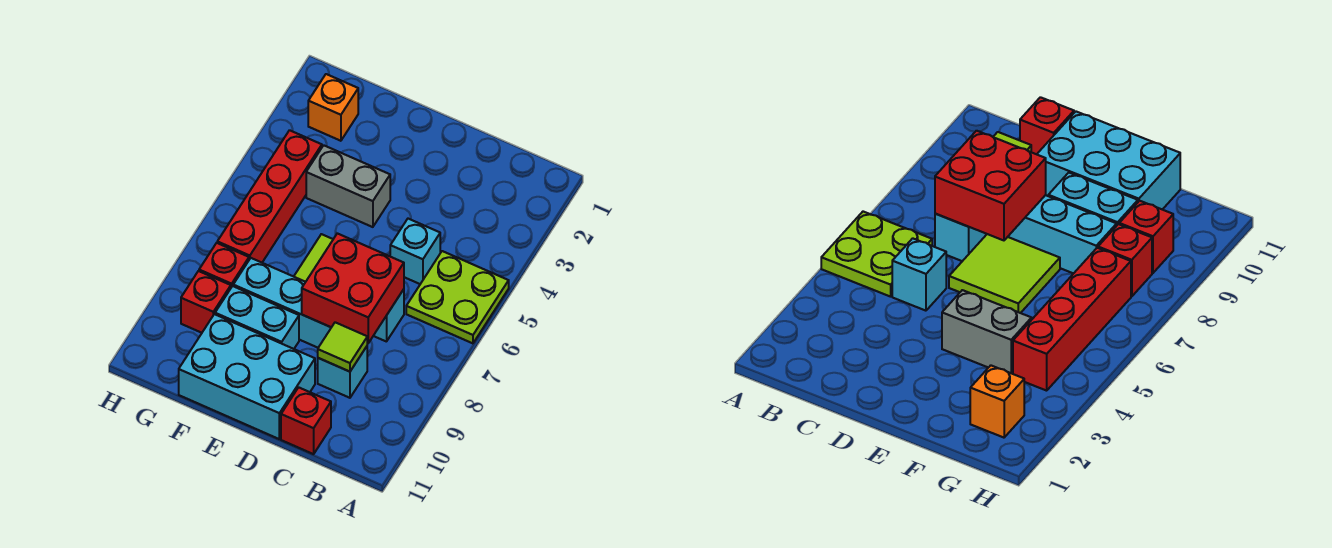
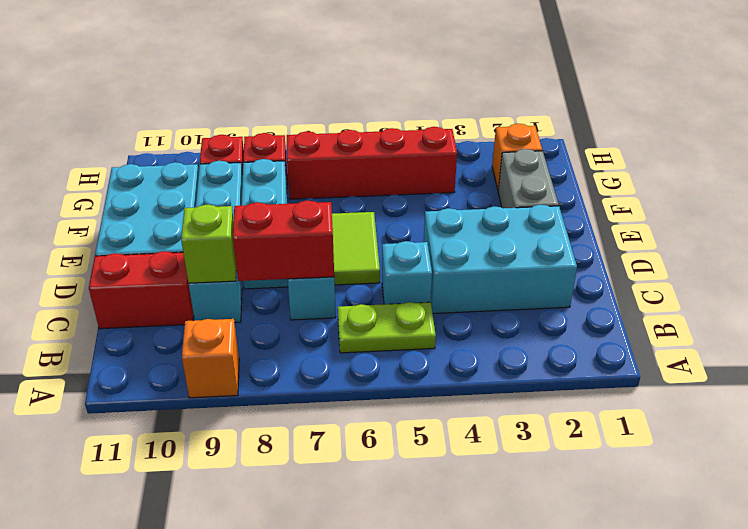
lime 2x2 plate [406,251,509,343] -> lime 1x2 plate [338,302,436,353]
none -> orange 1x1 brick [182,319,239,398]
none -> cyan 2x3 brick [424,205,577,313]
red 2x2 brick [302,233,404,343] -> red 1x2 brick [233,200,334,281]
lime 1x1 tile [318,322,367,372] -> lime 1x1 brick [181,205,236,283]
red 1x1 brick [281,387,331,454] -> red 1x2 brick [89,251,194,329]
grey 1x2 brick [306,145,390,227] -> grey 1x2 brick moved to [498,149,559,208]

